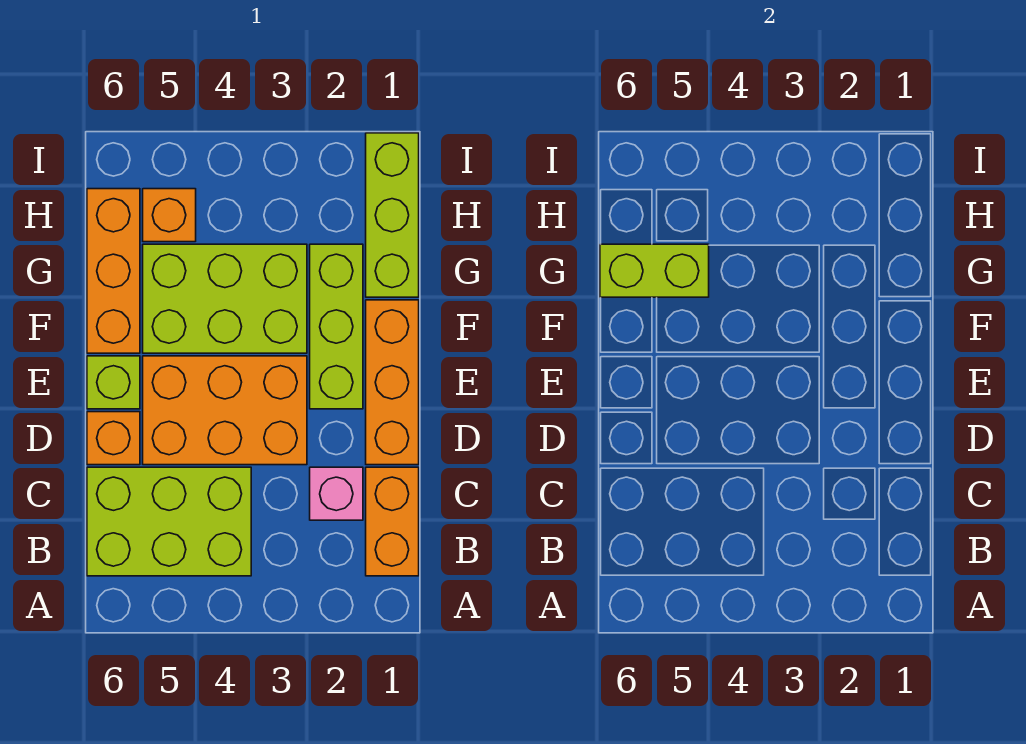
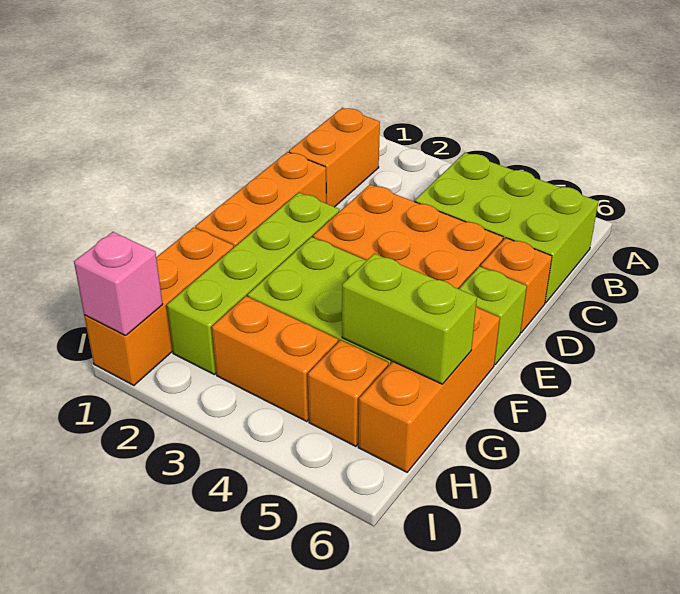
pink 1x1 brick [310,467,363,520] -> pink 1x1 brick moved to [74,232,163,336]
lime 1x3 brick [310,244,363,409] -> lime 1x4 brick [167,193,339,374]
lime 1x3 brick [366,133,419,297] -> orange 1x3 brick [84,227,234,385]
none -> orange 1x2 brick [212,296,338,421]

